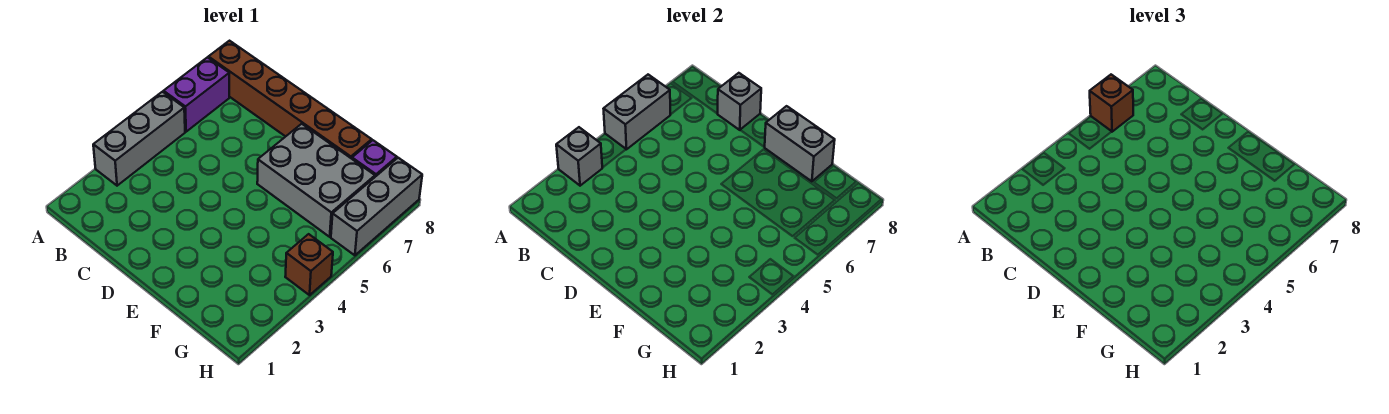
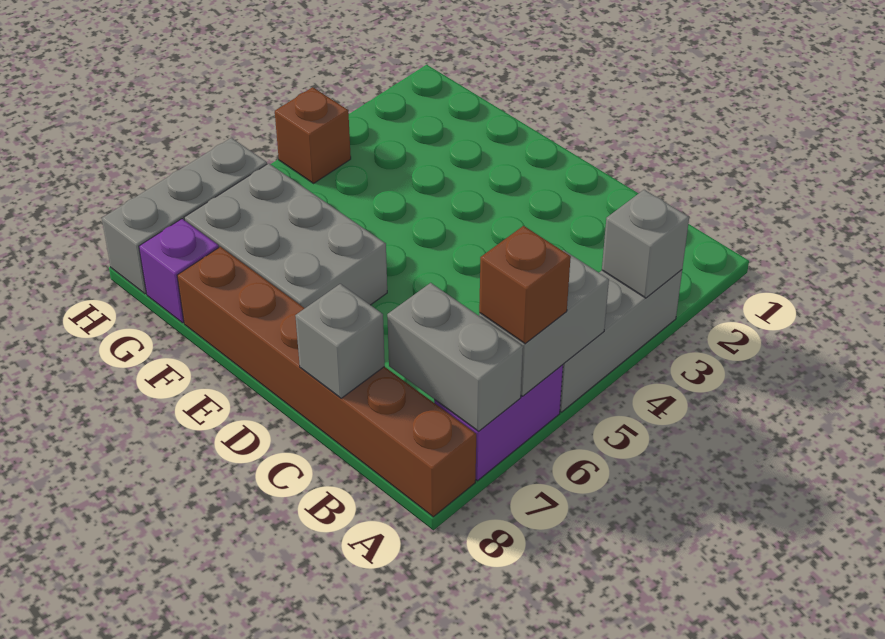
grey 1x2 brick [765,106,835,181] -> grey 1x2 brick moved to [387,283,523,431]

